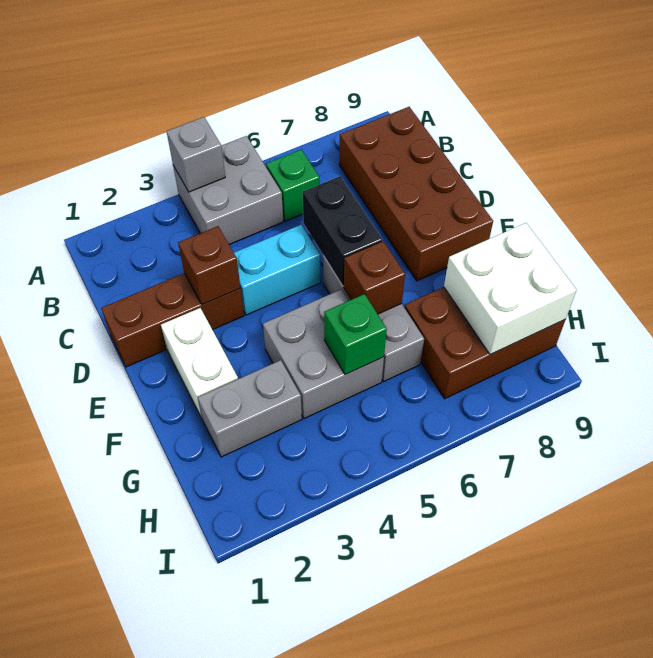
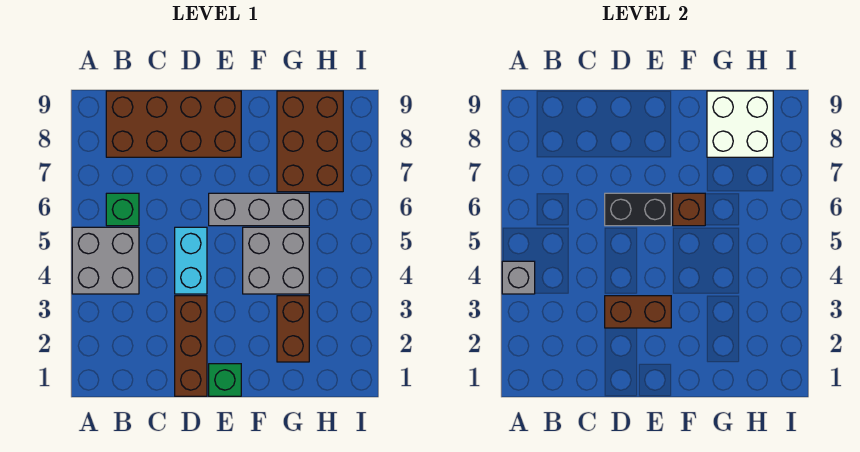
brown 1x1 brick [178,226,240,305] -> brown 1x2 brick [605,296,671,328]
white 1x2 brick [161,308,238,420] -> none
grey 1x2 brick [198,360,302,457] -> brown 1x2 brick [277,296,309,362]
green 1x1 brick [324,294,387,375] -> green 1x1 brick moved to [209,364,241,396]

